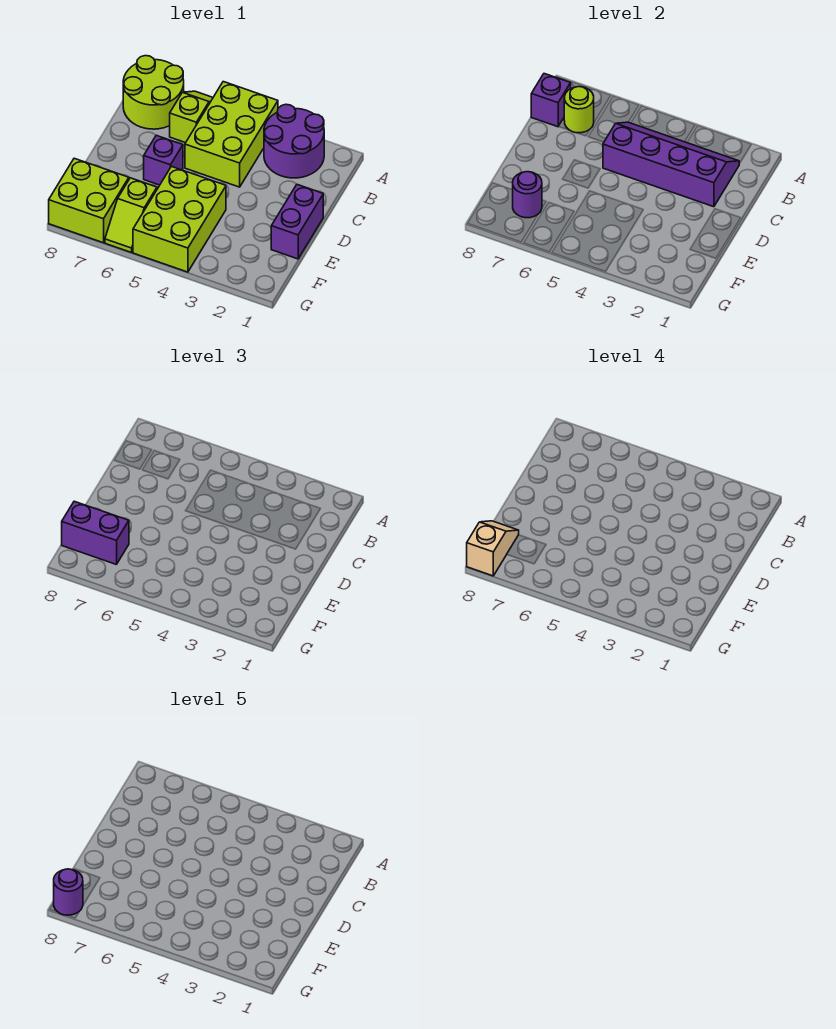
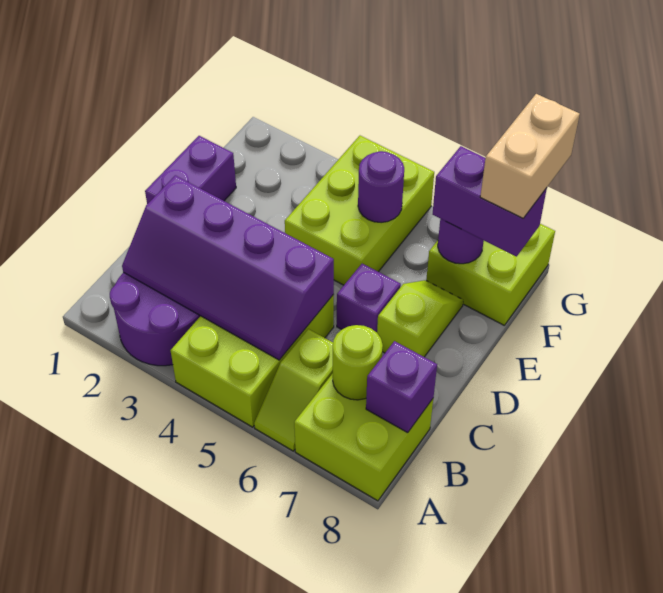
lime 2x2 round brick [123,56,184,129] -> lime 2x2 brick [294,374,433,501]
lime 1x2 slope [105,178,157,253] -> lime 1x2 slope moved to [377,280,463,357]
tan 1x2 slope [467,521,519,576] -> tan 1x2 brick [480,94,580,218]
purple 1x1 round brick [54,869,83,915] -> purple 1x1 round brick moved to [358,151,404,223]

